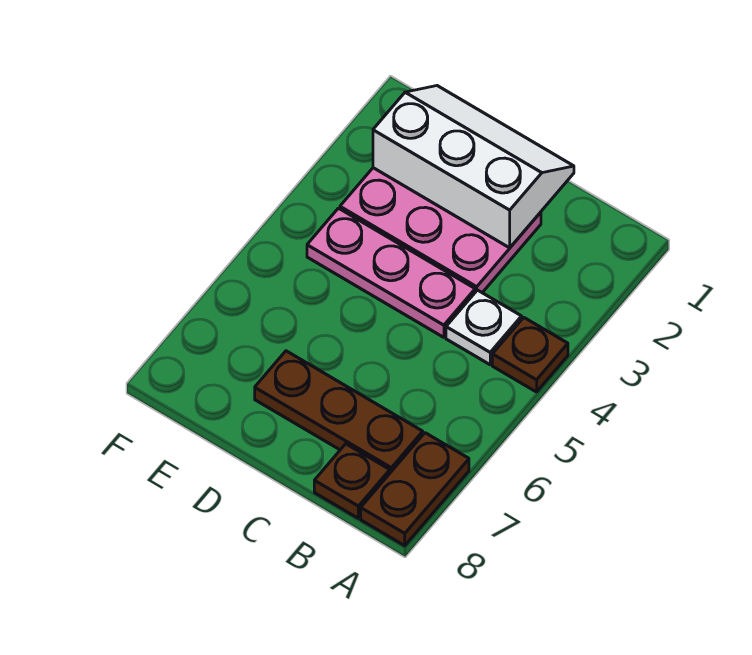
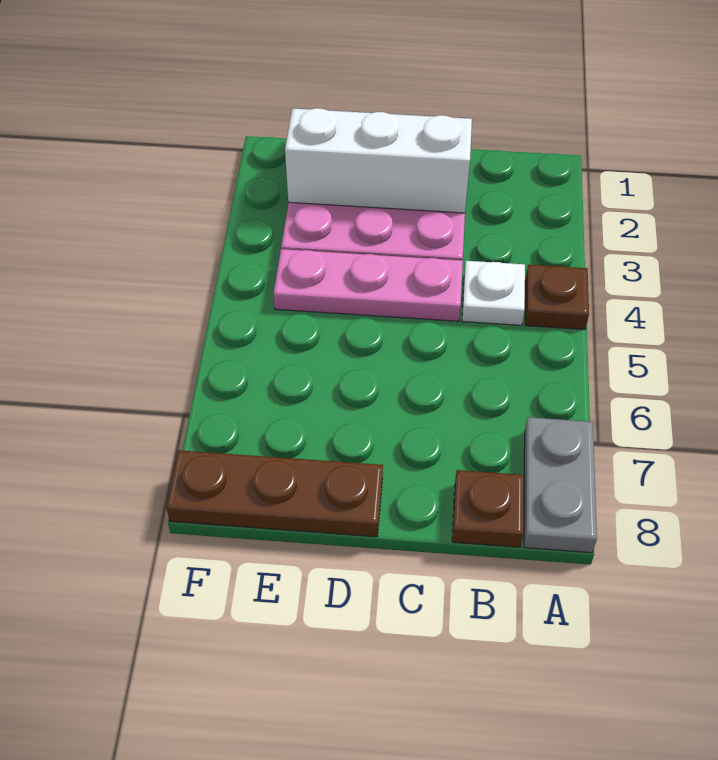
brown 1x2 plate [361,433,469,546] -> grey 1x2 plate [524,417,597,553]
brown 1x3 plate [255,351,423,473] -> brown 1x3 plate moved to [166,450,383,537]

